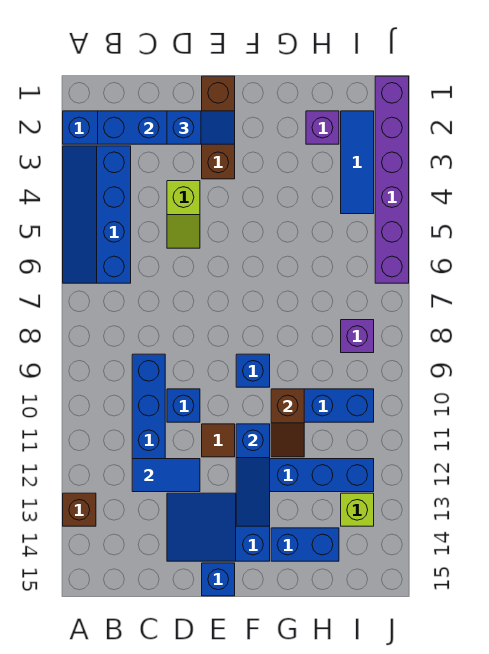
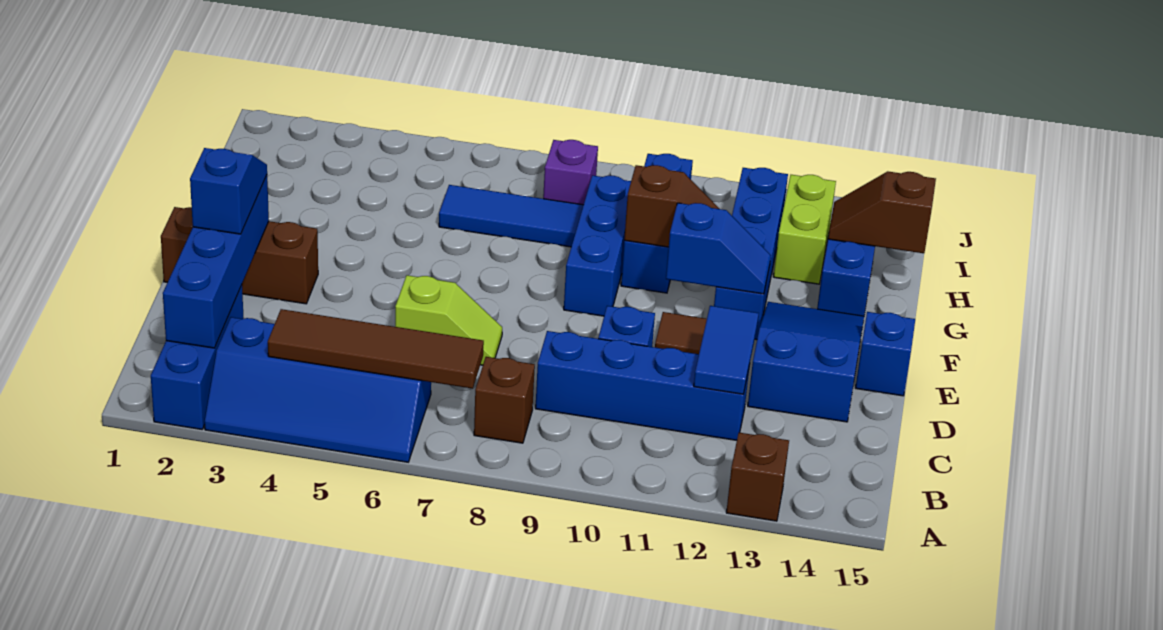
none -> brown 1x4 tile [268,309,484,389]
none -> brown 1x1 brick [474,357,535,443]
lime 1x2 slope [167,181,200,248] -> lime 1x2 slope moved to [395,275,502,365]
blue 2x3 slope [167,493,270,561] -> blue 2x3 slope turned to [748,302,864,422]
blue 1x1 brick [236,354,270,387] -> blue 1x3 brick [564,175,631,316]
blue 1x3 slope [236,424,270,526] -> blue 1x2 slope [666,203,771,294]
purple 1x1 brick [306,111,339,144] -> none
none -> brown 1x2 slope [828,172,936,253]
blue 1x3 tile [341,111,374,214] -> blue 1x3 tile moved to [439,185,583,247]
lime 1x1 brick [341,493,374,526] -> lime 1x2 brick [773,175,836,284]
purple 1x6 brick [375,76,409,283] -> none

